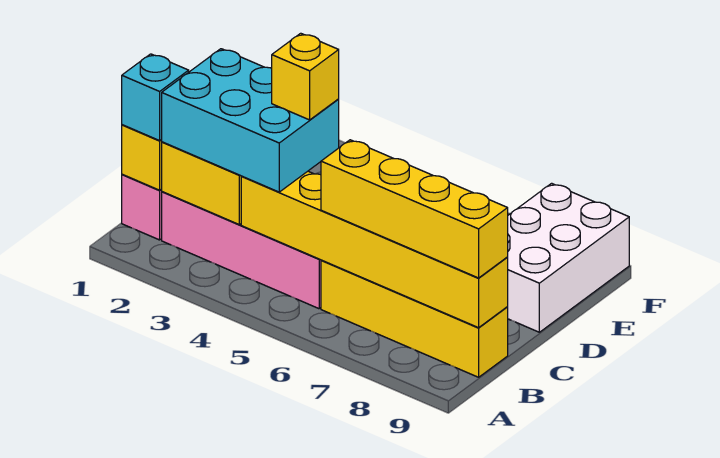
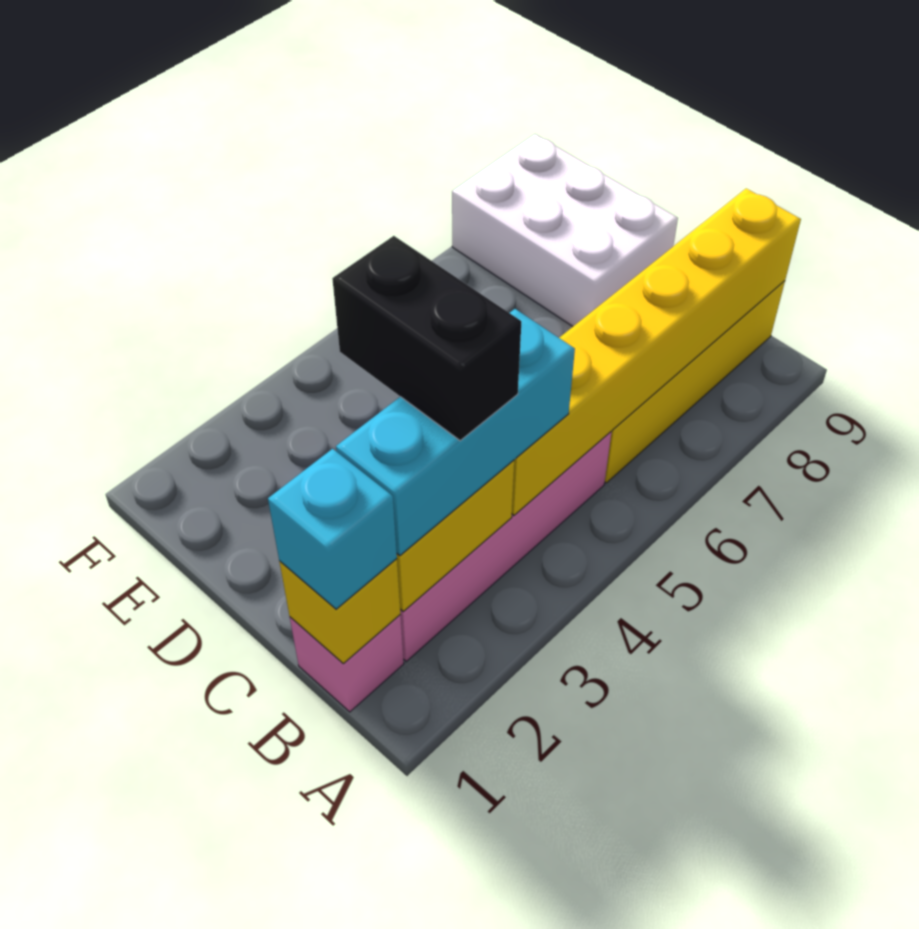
cyan 2x3 brick [162,49,339,192] -> cyan 1x3 brick [336,309,575,556]
none -> black 1x2 brick [332,236,521,441]
yellow 1x4 brick [321,140,508,278] -> none
yellow 1x1 brick [272,33,339,120] -> none

